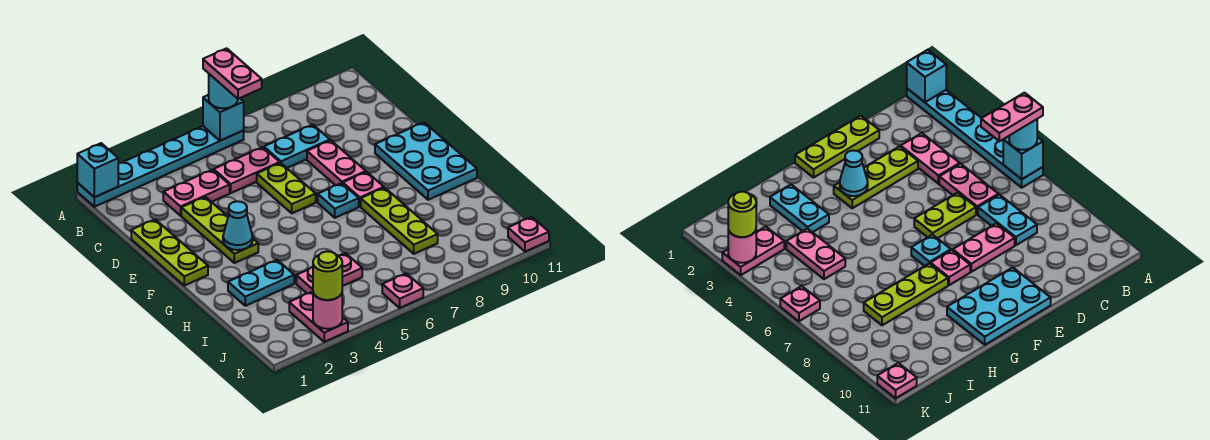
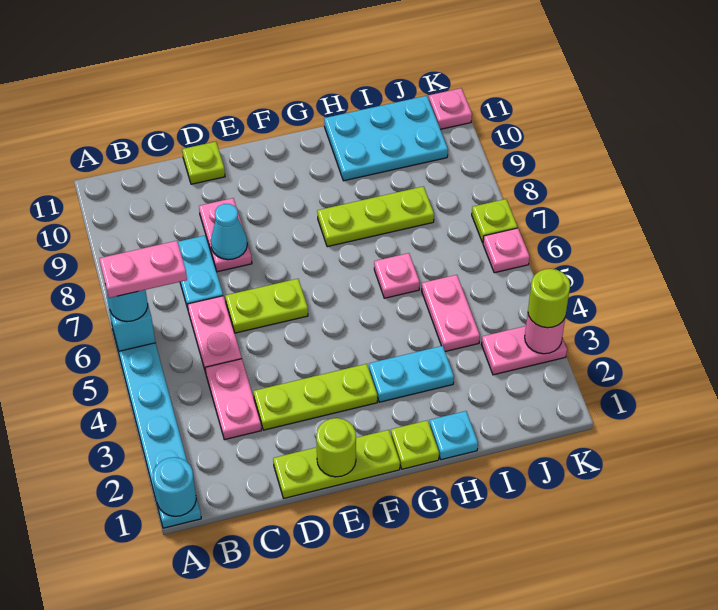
cyan 1x1 brick [77,143,118,197] -> cyan 1x1 round brick [153,457,196,516]
pink 1x2 plate [307,140,366,185] -> pink 1x2 plate turned to [199,198,252,272]
none -> lime 1x1 plate [182,142,225,184]
none -> lime 1x1 round brick [316,418,356,477]
cyan 2x3 plate [375,122,477,200] -> cyan 2x3 plate moved to [324,96,448,181]
cyan 1x1 cone [223,201,253,250] -> cyan 1x1 cone moved to [211,204,247,260]
cyan 1x1 plate [318,183,359,218] -> cyan 1x1 plate moved to [430,411,478,460]
pink 1x1 plate [343,172,384,207] -> pink 1x1 plate moved to [374,253,420,298]
none -> lime 1x1 plate [391,420,439,469]
cyan 1x2 plate [228,260,294,306] -> cyan 1x2 plate turned to [369,346,454,402]
none -> lime 1x1 plate [472,199,517,243]

